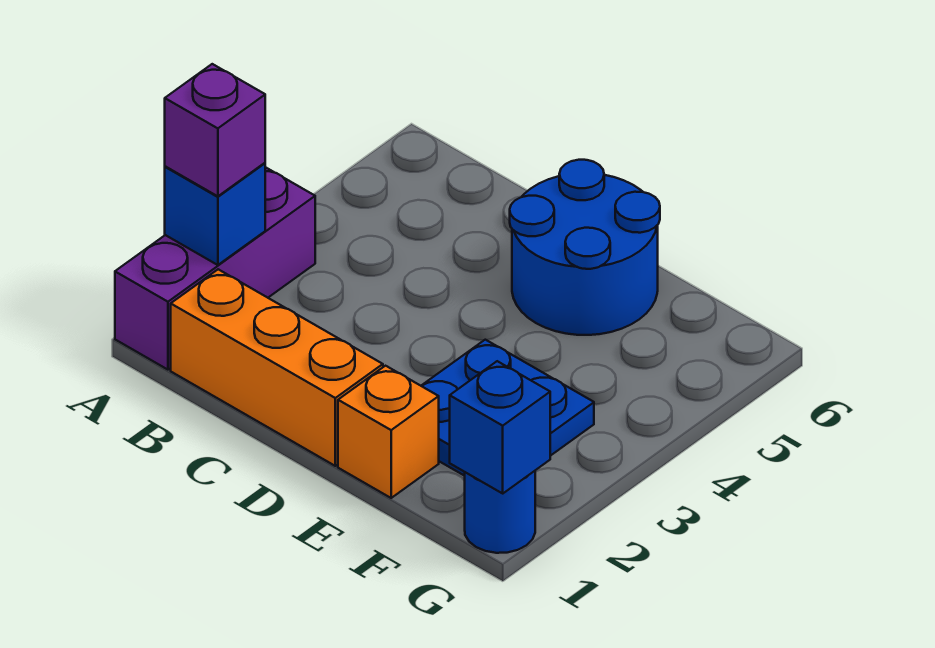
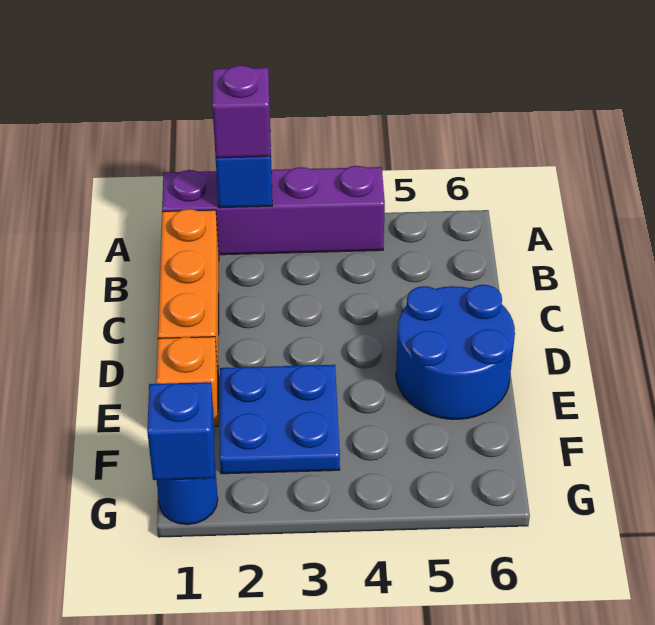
purple 1x3 brick [115,167,315,370] -> purple 1x4 brick [162,166,385,255]

